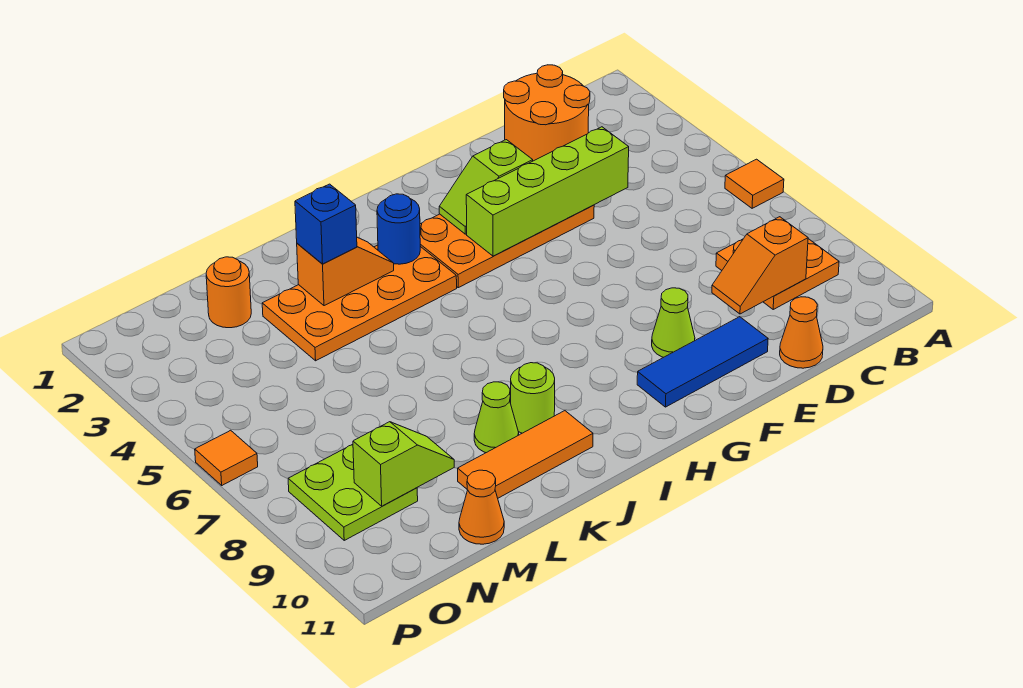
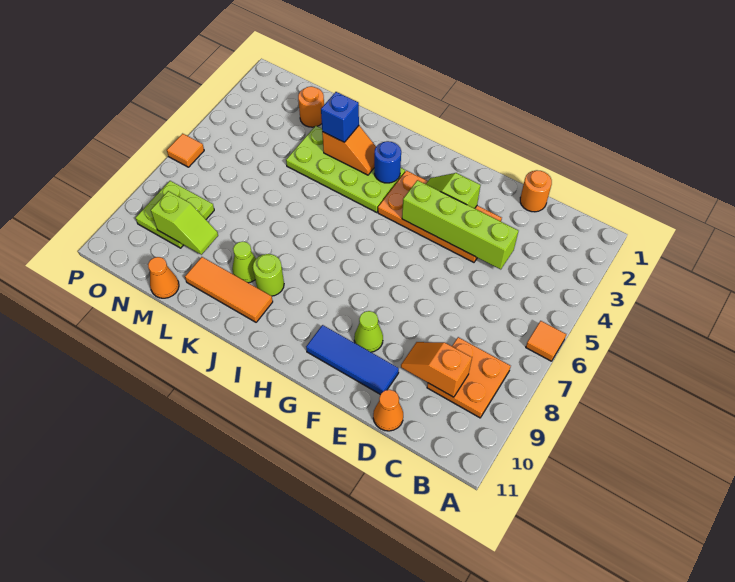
orange 2x2 round brick [504,65,590,161] -> orange 1x1 round brick [520,170,552,212]
orange 2x4 plate [262,245,457,361] -> lime 2x4 plate [286,126,405,212]

